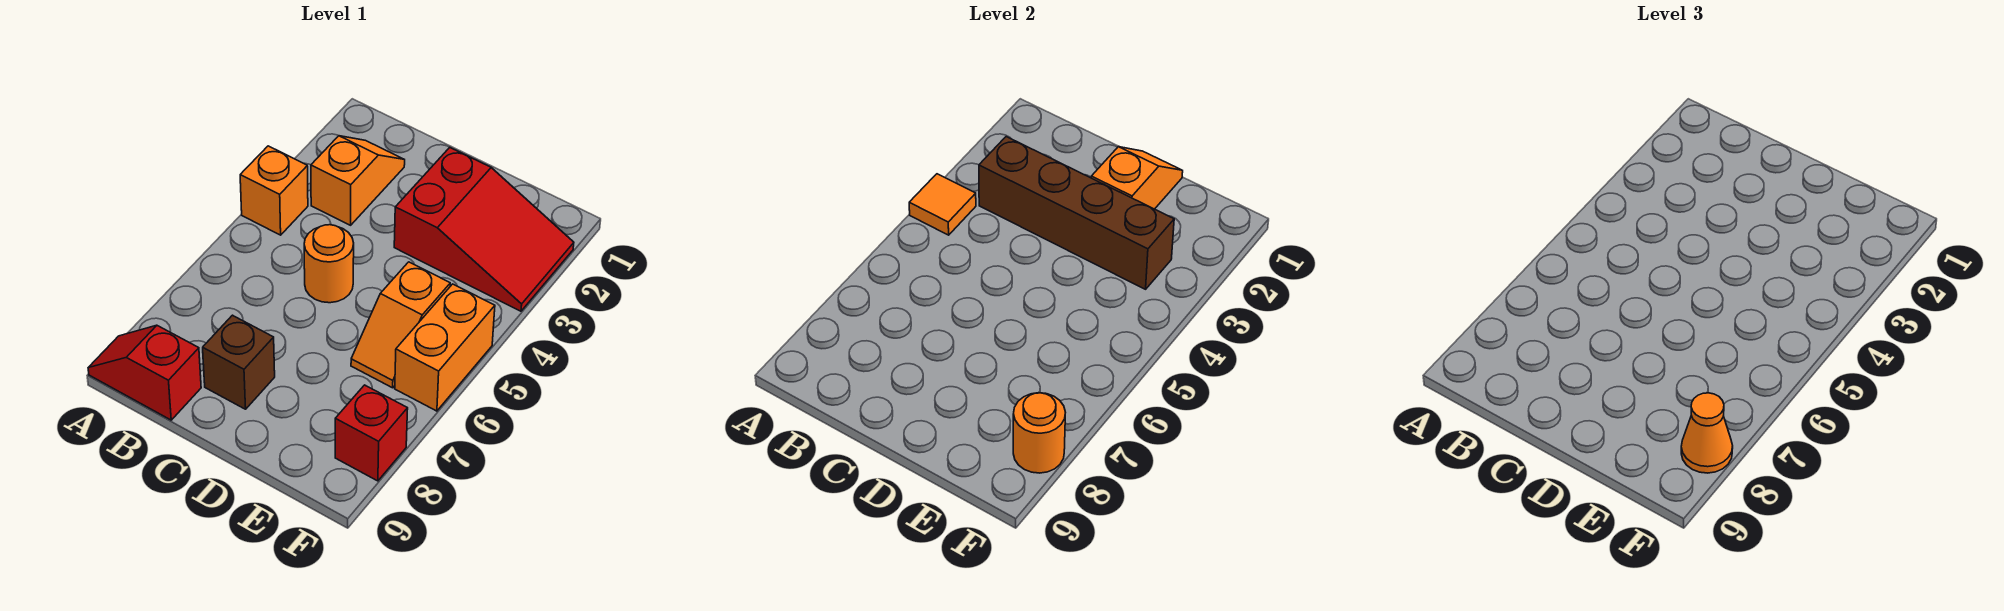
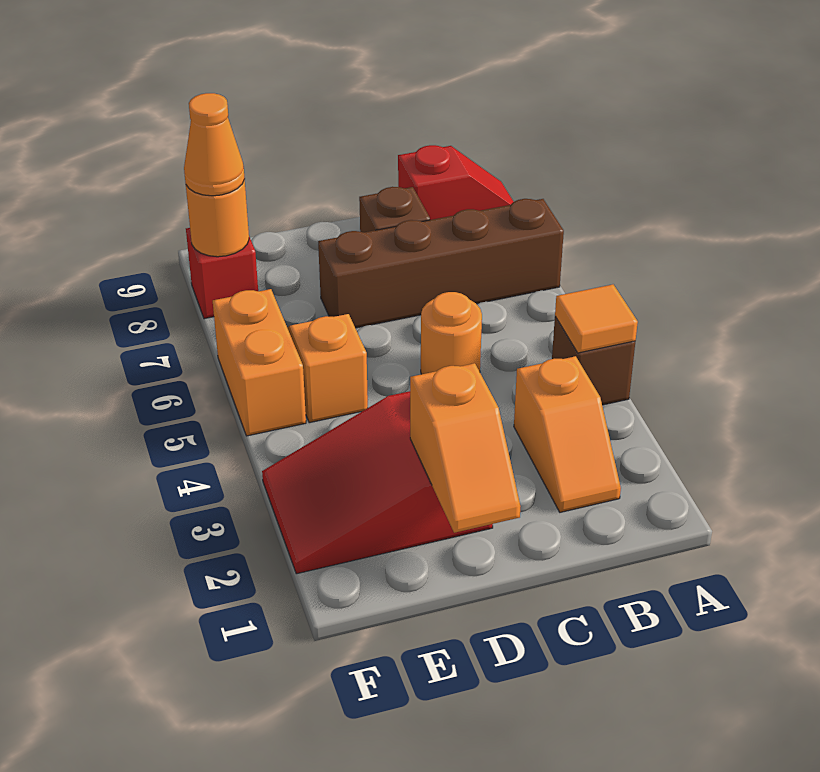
orange 1x1 brick [240,146,308,235] -> brown 1x1 brick [552,317,635,405]
brown 1x4 brick [979,137,1174,289] -> brown 1x4 brick moved to [318,199,564,328]

